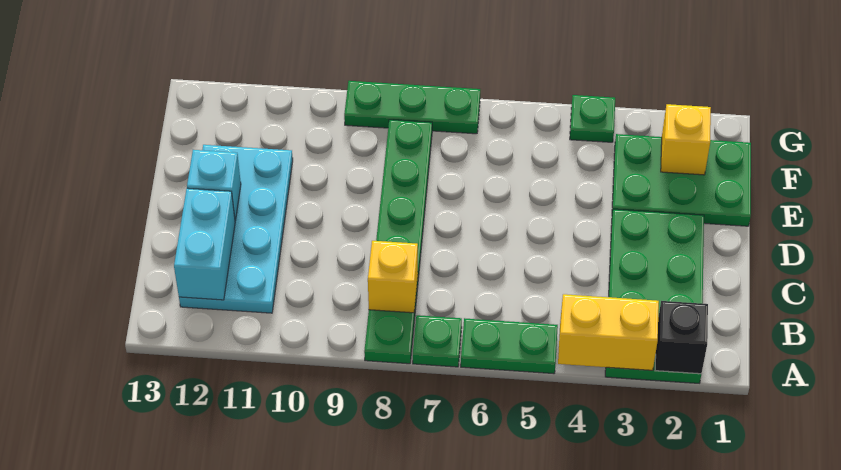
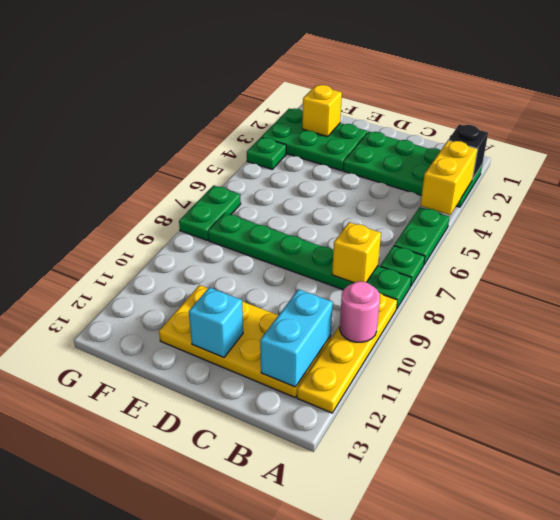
none -> yellow 1x4 plate [297,293,397,413]
none -> pink 1x1 round brick [340,281,380,342]
cyan 2x4 plate [179,145,293,313] -> yellow 2x4 plate [159,285,331,397]
cyan 1x2 brick [174,188,235,300] -> cyan 1x2 brick turned to [260,289,333,387]
green 2x3 plate [612,134,751,226] -> green 2x3 plate turned to [262,108,367,171]
green 1x3 plate [344,81,480,134] -> green 1x2 plate [179,185,241,240]

